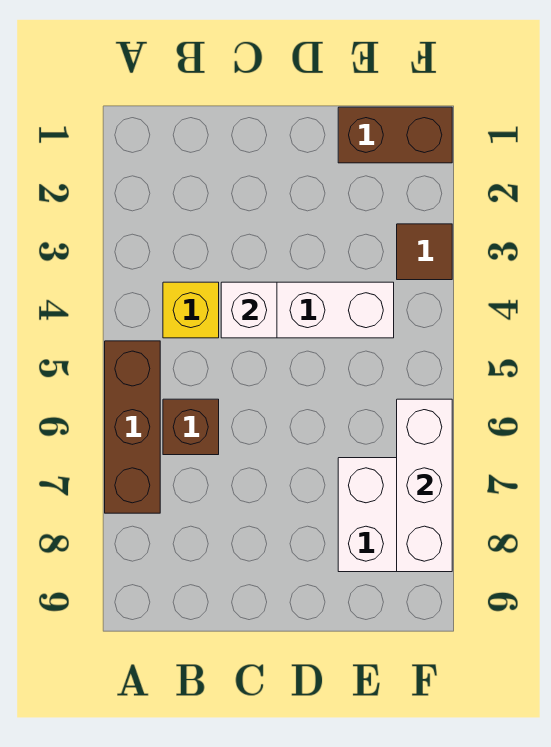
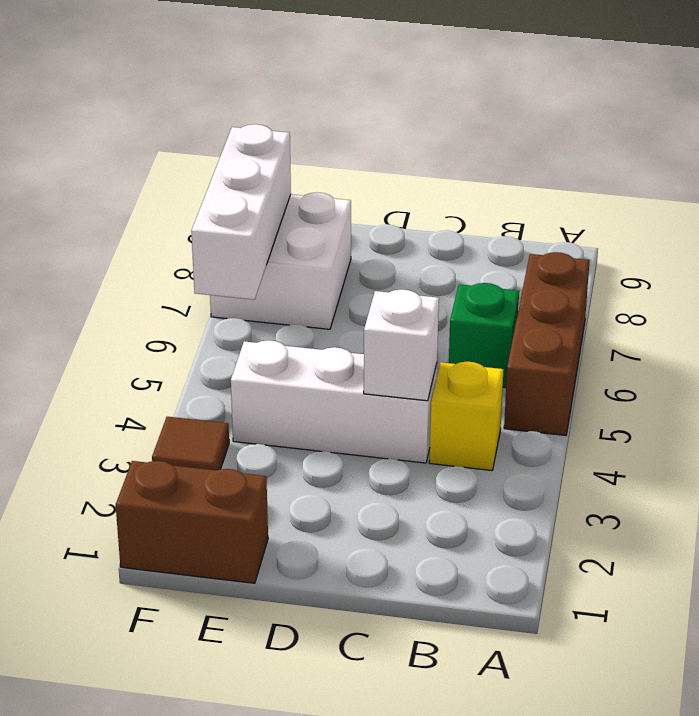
brown 1x1 brick [163,399,219,455] -> green 1x1 brick [449,283,519,388]

